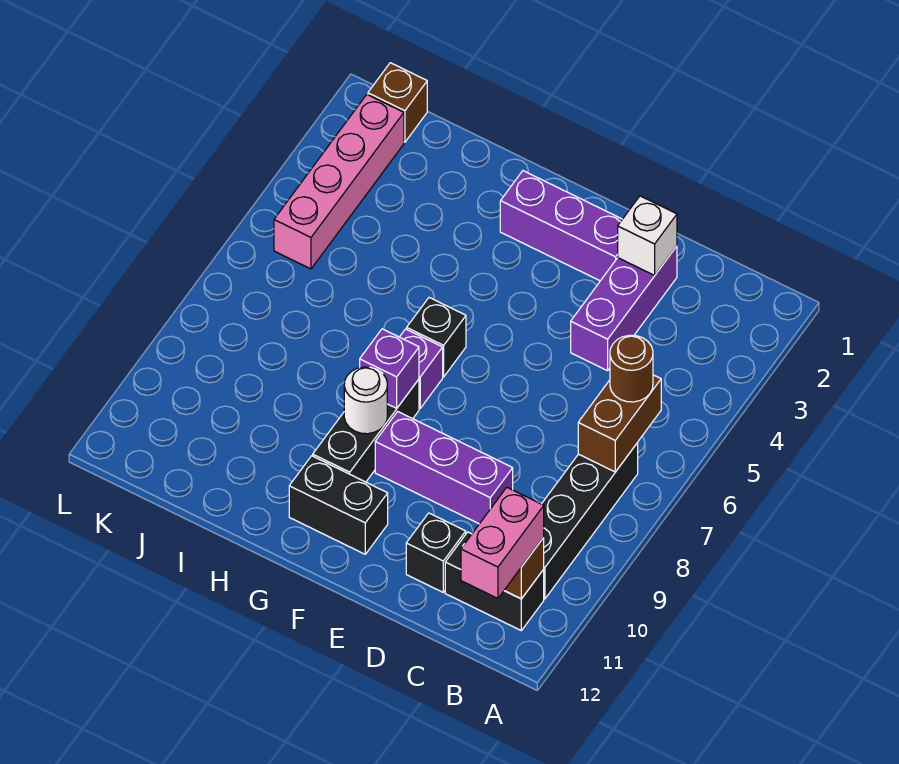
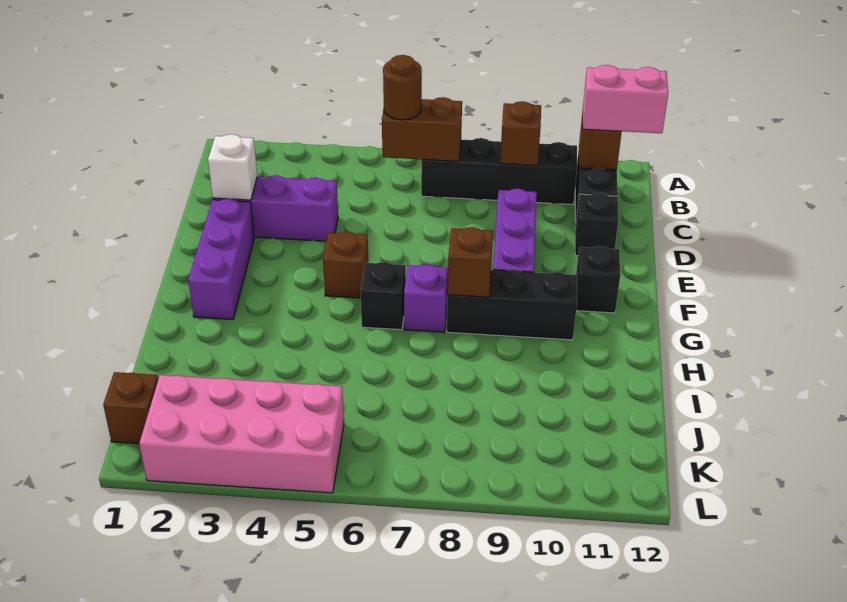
none -> brown 1x1 brick [500,101,541,166]
none -> brown 1x1 brick [323,232,368,298]
black 1x2 brick [289,456,388,554] -> black 1x1 brick [576,246,620,313]
purple 1x1 brick [360,329,419,408] -> brown 1x1 brick [448,227,493,297]
white 1x1 round brick [344,367,387,434] -> none
pink 1x4 brick [274,95,404,269] -> pink 2x4 brick [139,375,344,493]

